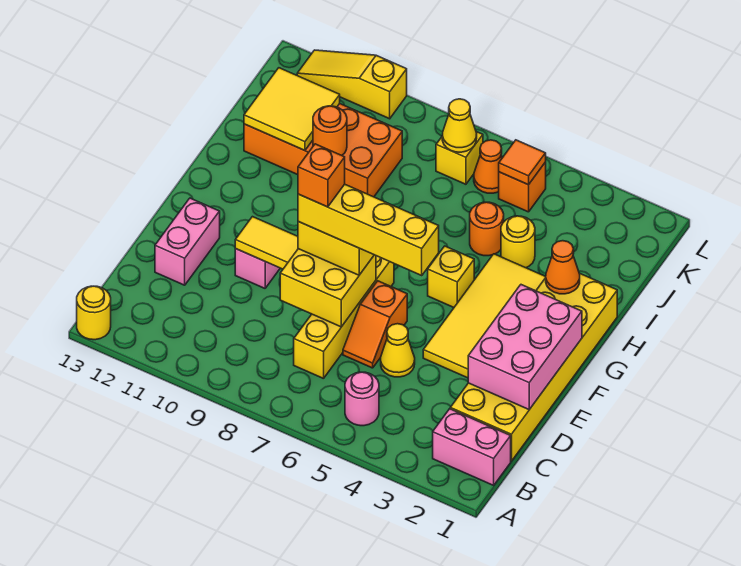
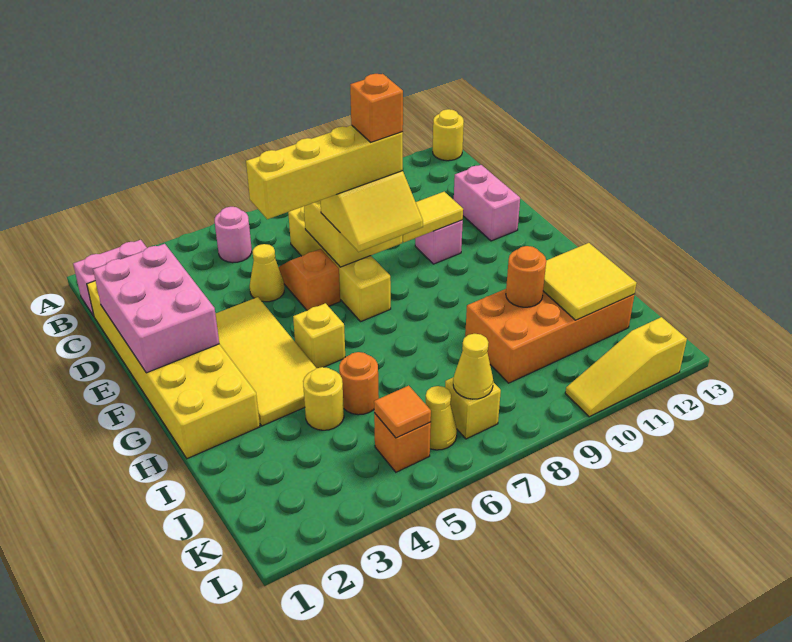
orange 1x1 cone [546,241,580,294] -> none
orange 1x1 cone [474,140,502,193] -> yellow 1x1 cone [426,386,457,450]
yellow 1x3 slope [297,50,407,119] -> yellow 1x3 slope turned to [565,317,687,417]

